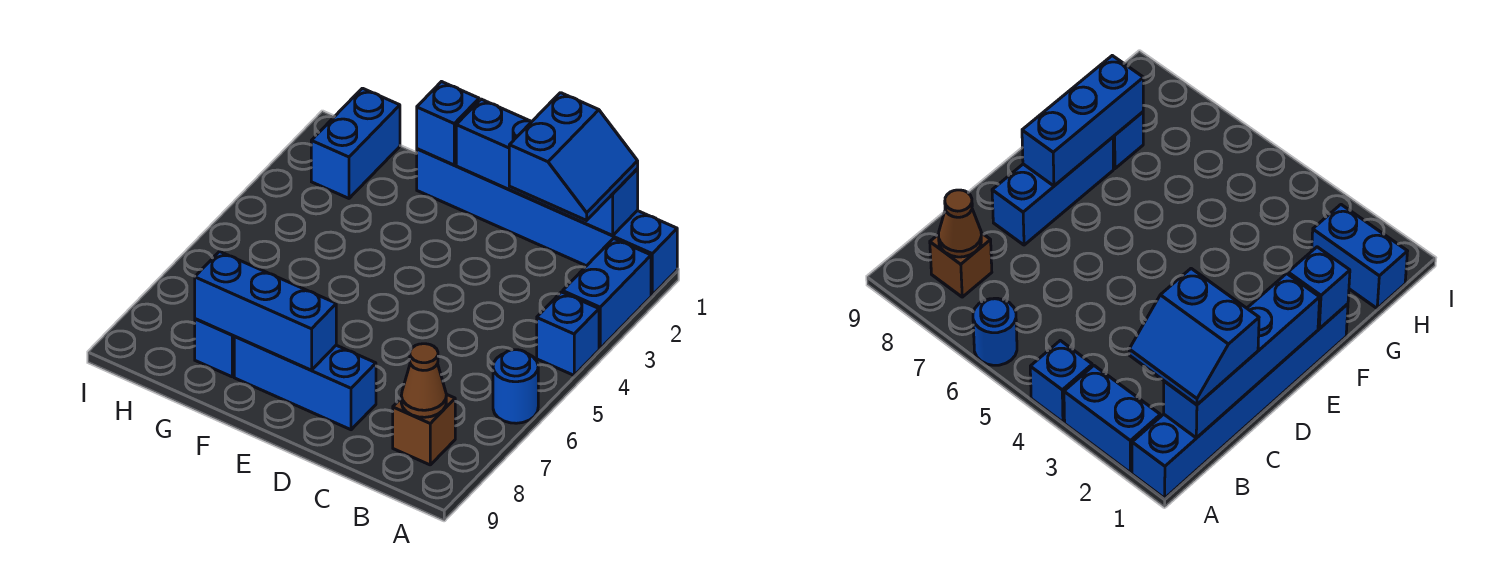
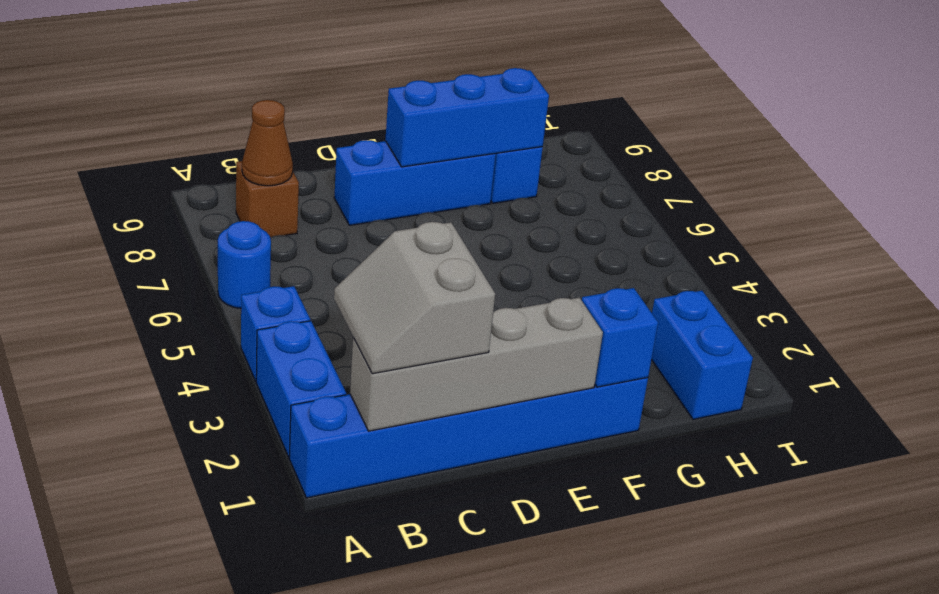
blue 1x4 brick [456,99,638,235] -> grey 1x4 brick [350,298,603,431]
blue 2x2 slope [509,93,638,220] -> grey 2x2 slope [334,222,495,374]

